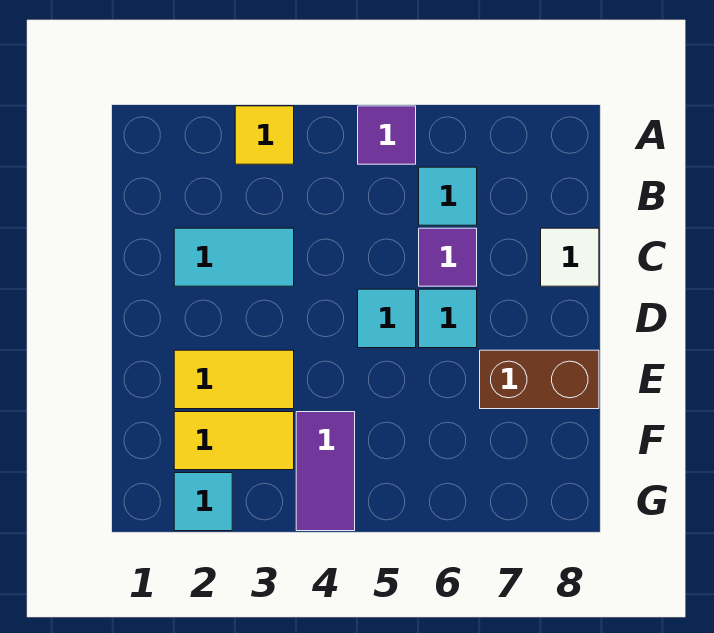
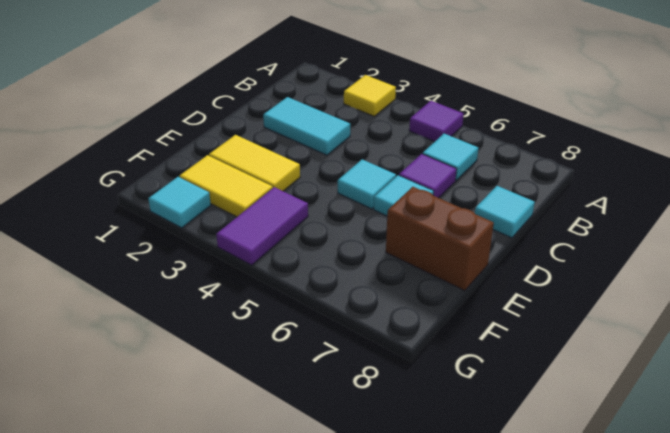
white 1x1 tile [541,228,599,286] -> cyan 1x1 tile [475,186,535,238]

